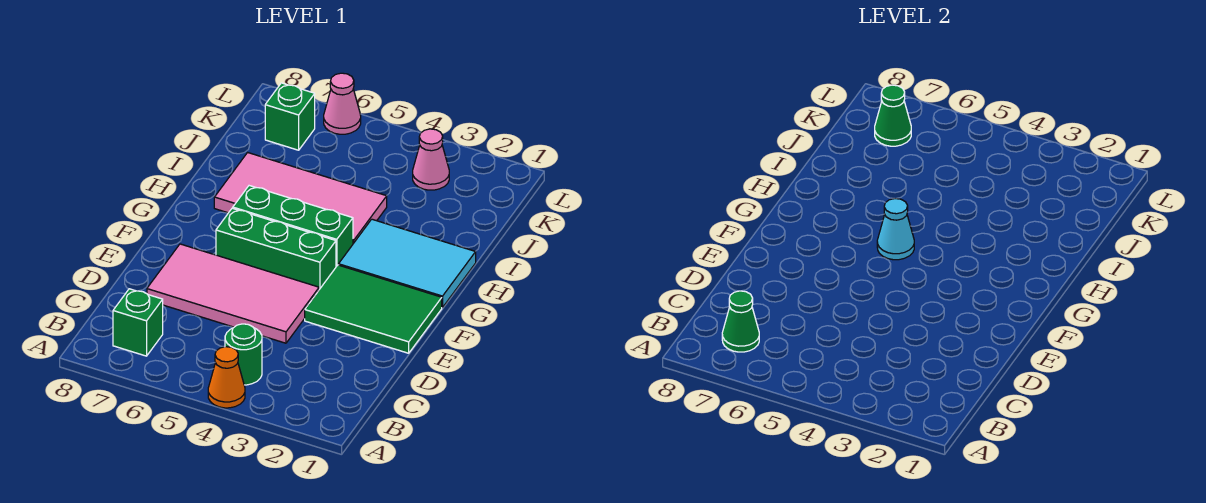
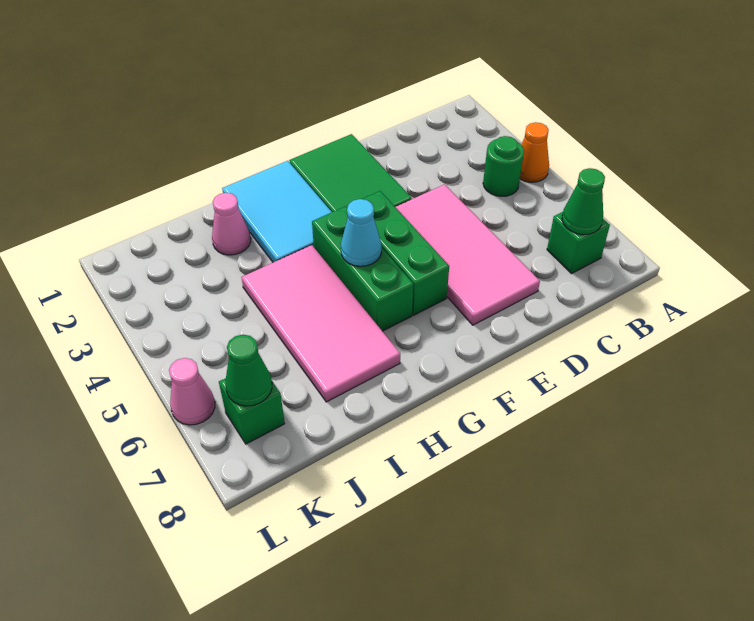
pink 1x1 cone [413,129,449,190] -> pink 1x1 cone moved to [212,193,251,255]

